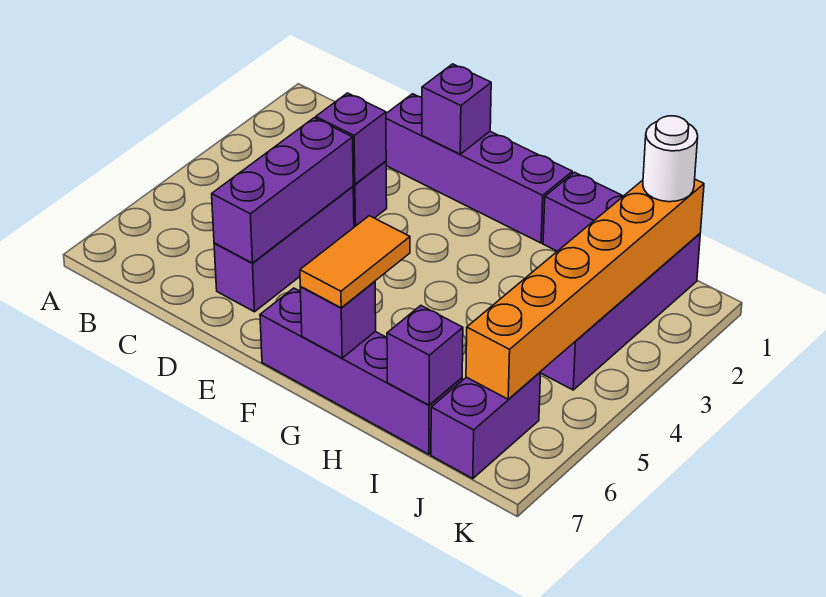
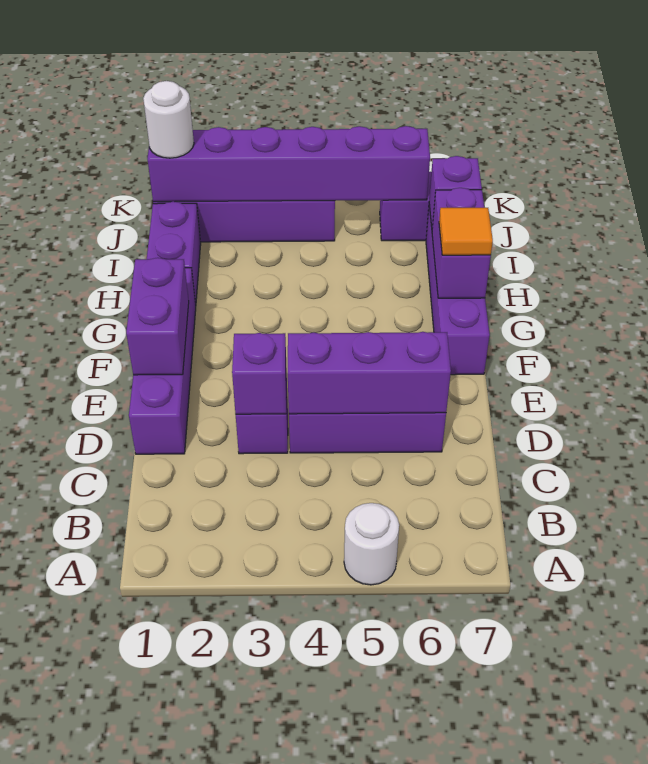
none -> white 1x1 round brick [344,503,399,585]
purple 1x1 brick [422,64,491,154] -> purple 1x2 brick [126,258,189,375]
orange 1x2 tile [300,216,410,308] -> orange 1x1 tile [439,208,493,255]
purple 1x1 brick [300,281,376,358] -> purple 1x2 brick [432,188,491,298]
orange 1x6 brick [466,179,704,399] -> purple 1x6 brick [148,126,430,202]

